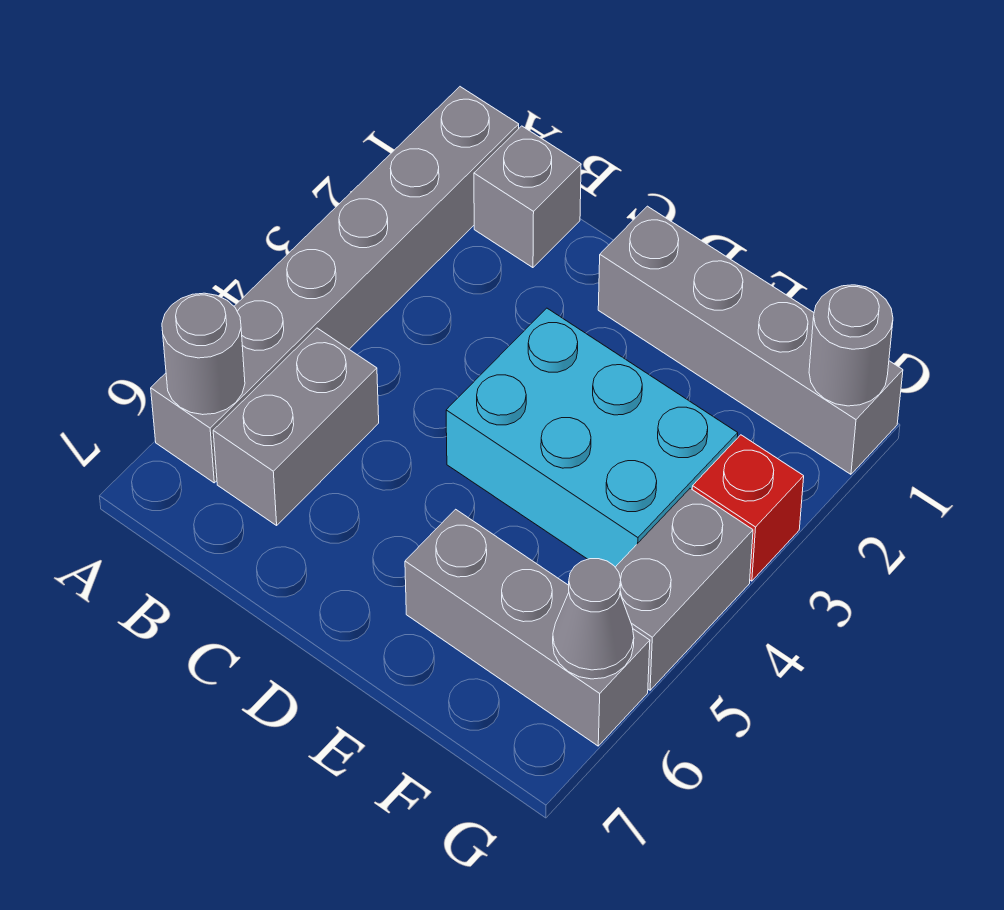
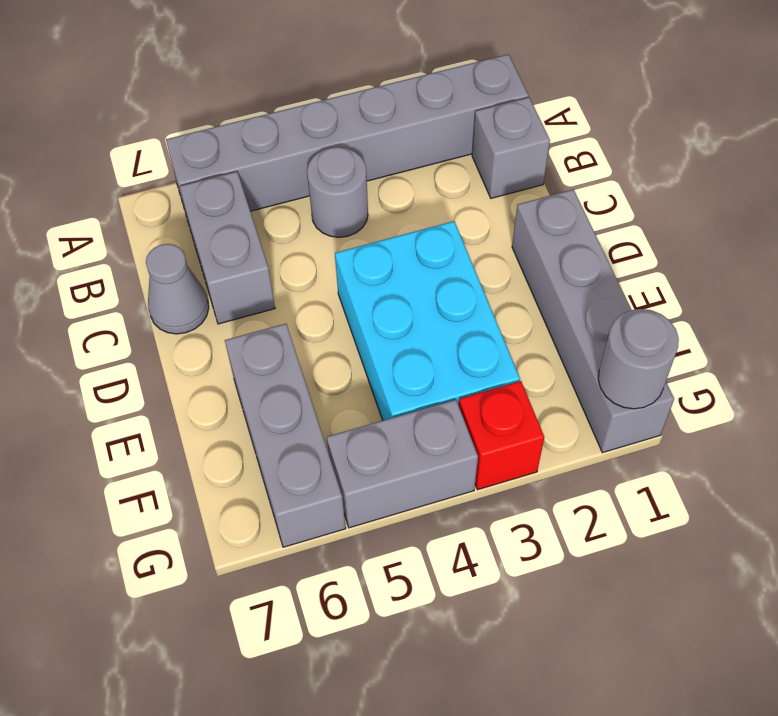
grey 1x1 round brick [162,293,245,415] -> grey 1x1 round brick moved to [307,147,368,237]
grey 1x2 brick [213,328,379,525] -> grey 1x2 brick turned to [180,172,275,324]
grey 1x1 cone [553,559,634,679] -> grey 1x1 cone moved to [146,244,209,334]

